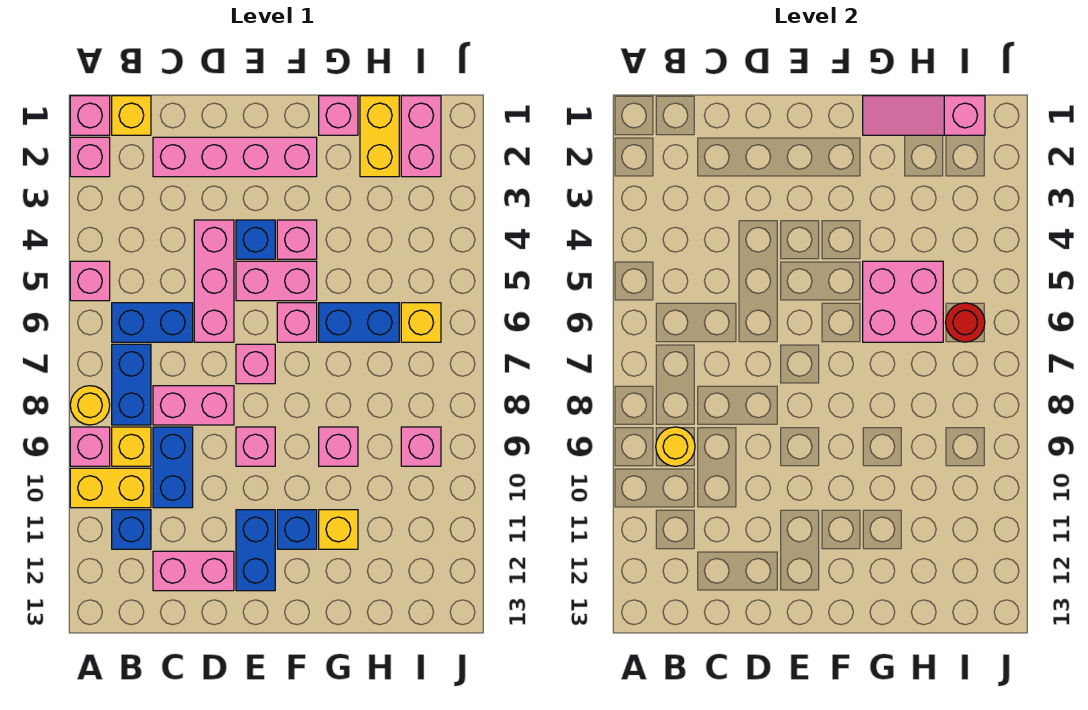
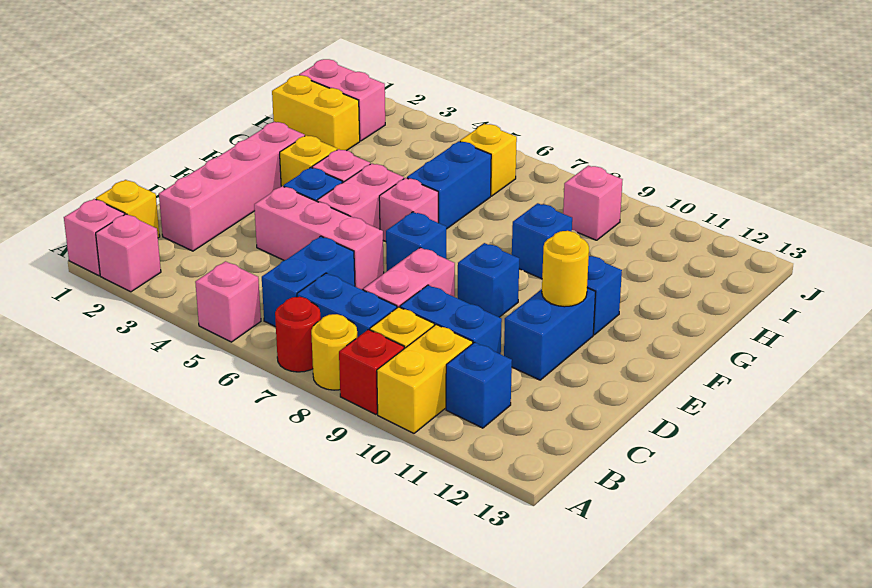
pink 1x1 brick [70,427,110,466] -> red 1x1 brick [339,330,404,414]
yellow 1x1 round brick [656,427,695,466] -> yellow 1x1 round brick moved to [542,231,589,307]
pink 1x2 brick [153,551,234,591] -> none
pink 1x1 brick [236,344,275,384] -> blue 1x1 brick [386,212,446,271]
pink 1x1 brick [236,427,275,466] -> blue 1x1 brick [458,243,519,317]
blue 1x2 brick [236,510,275,591] -> blue 1x2 brick turned to [504,288,595,380]
pink 1x1 brick [319,96,358,135] -> none
pink 1x3 slope [863,96,985,135] -> none
pink 2x2 brick [863,261,943,342] -> none
pink 1x1 brick [319,427,358,466] -> blue 1x1 brick [511,203,572,279]
yellow 1x1 brick [319,510,358,549] -> yellow 1x1 brick moved to [280,135,337,186]
red 1x1 round brick [946,303,985,342] -> red 1x1 round brick moved to [275,297,321,372]

